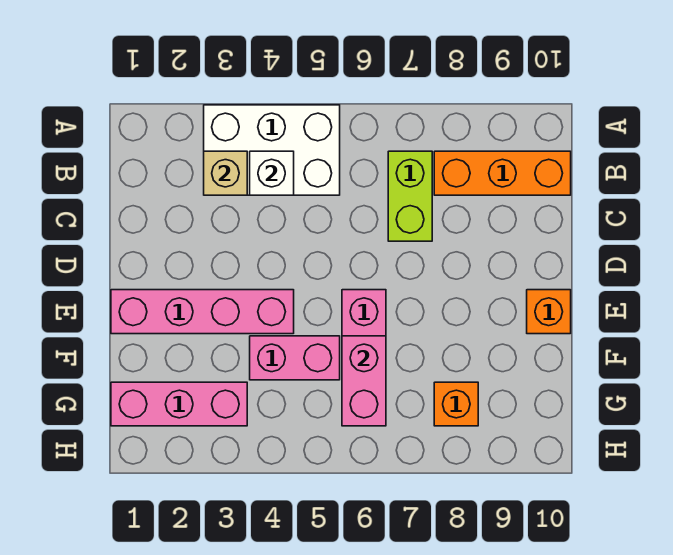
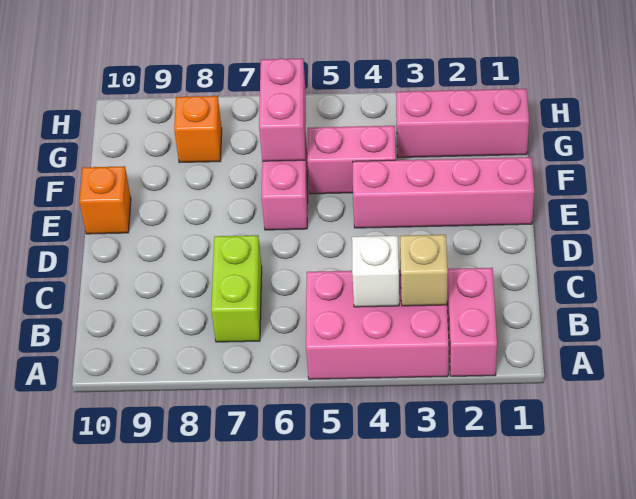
none -> pink 1x2 brick [447,268,497,376]
white 2x3 brick [204,105,340,195] -> pink 2x3 brick [306,270,449,379]
orange 1x3 brick [434,151,571,195] -> none

